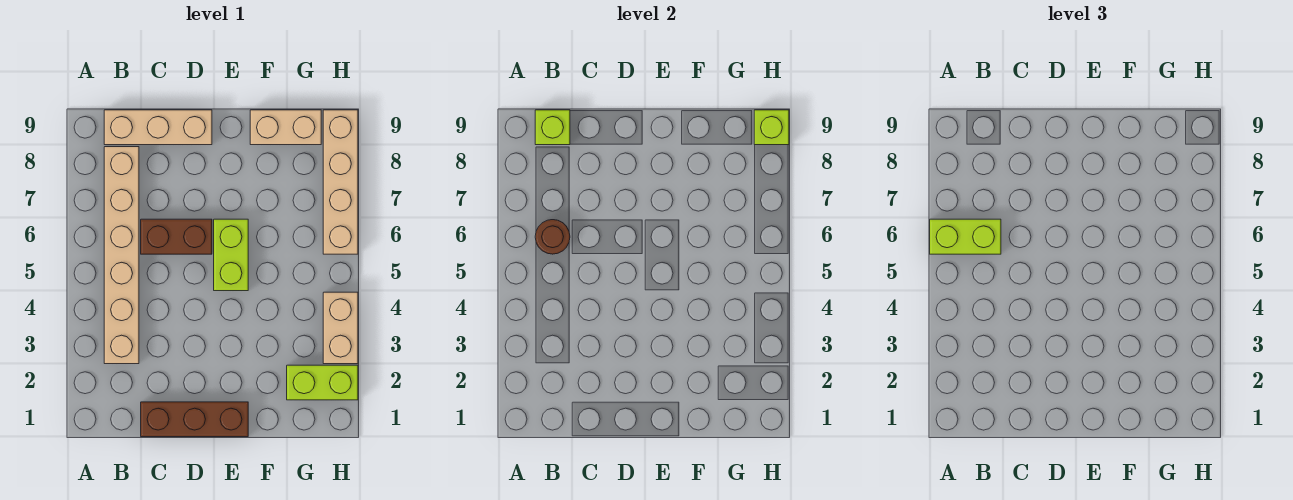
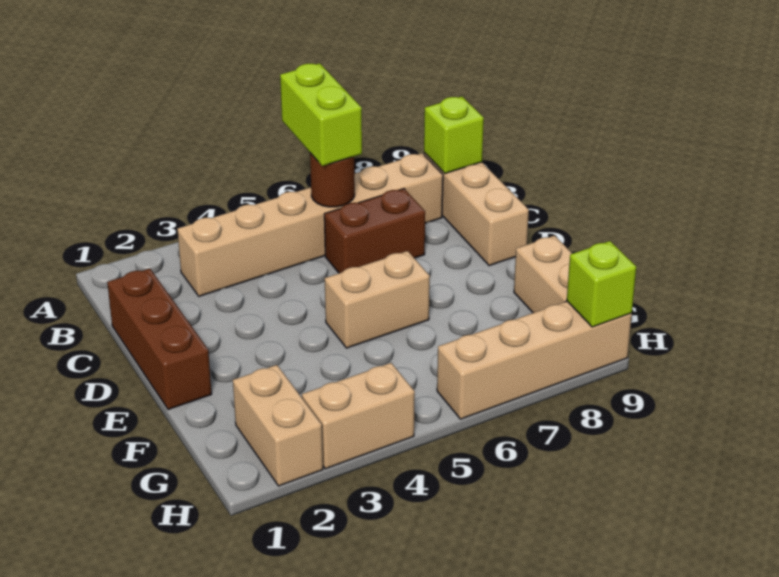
brown 1x2 brick [141,219,212,254] -> brown 1x2 brick turned to [324,189,425,273]
lime 1x2 brick [214,219,248,291] -> tan 1x2 brick [325,251,430,348]
lime 1x2 brick [287,365,358,400] -> tan 1x2 brick [233,365,323,486]

